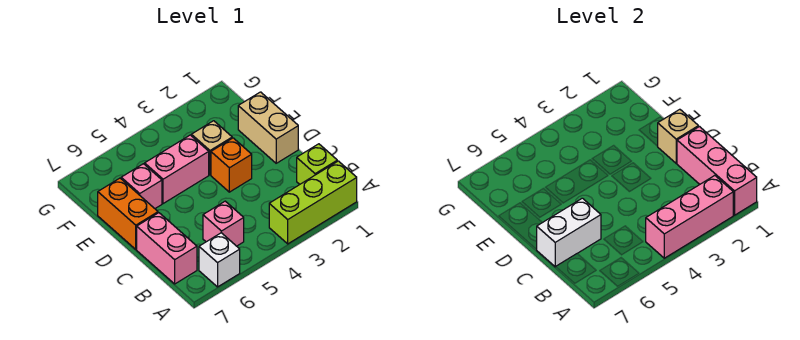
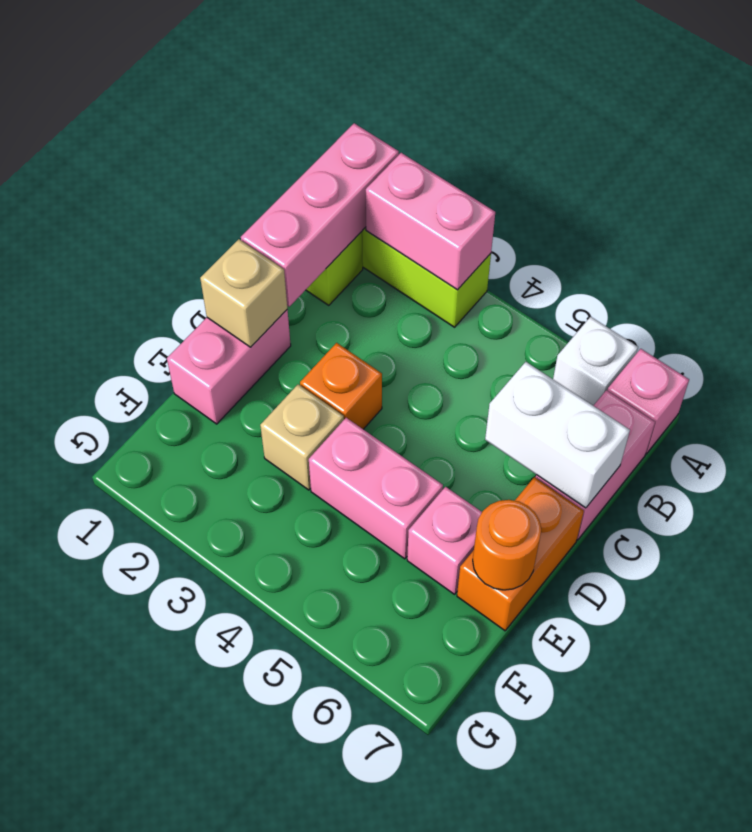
pink 1x3 brick [646,176,733,258] -> pink 1x2 brick [366,153,495,290]
pink 1x1 brick [203,201,244,246] -> pink 1x1 brick moved to [607,349,689,454]
tan 1x2 brick [238,92,298,163] -> pink 1x2 brick [167,310,291,424]
none -> orange 1x1 round brick [473,500,541,590]

